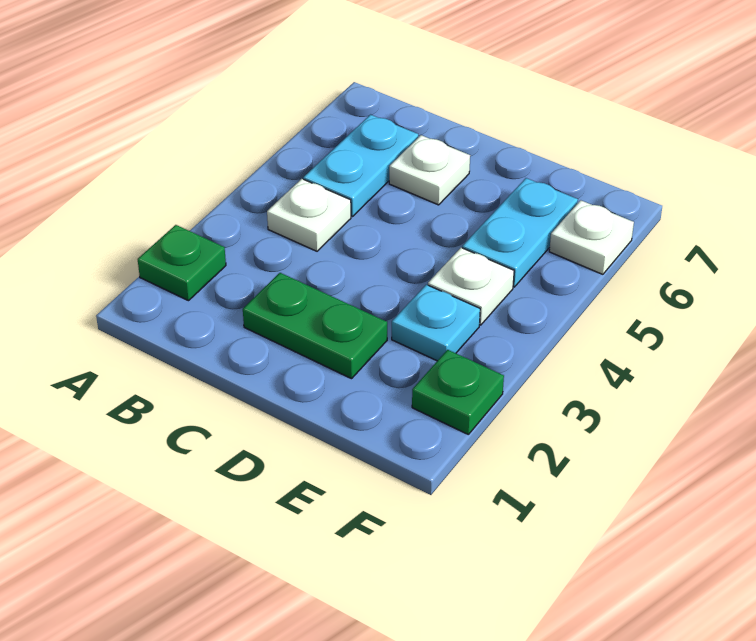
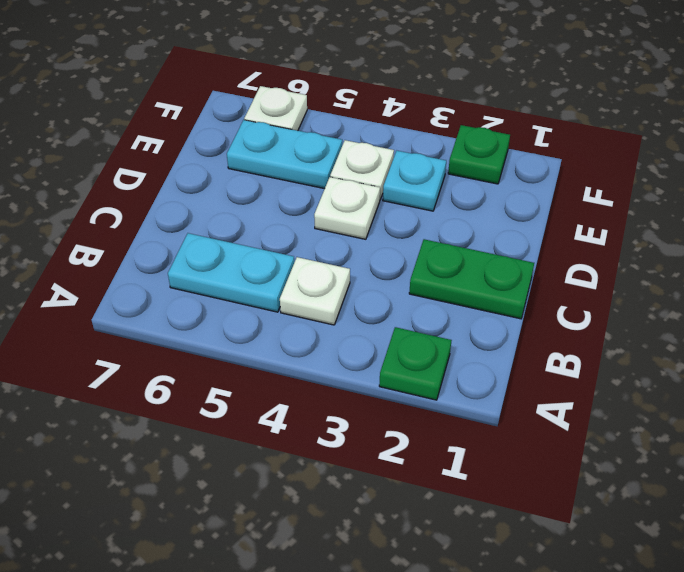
green 1x2 plate [243,273,387,379] -> green 1x2 plate turned to [409,239,534,319]
white 1x1 plate [389,135,470,205] -> white 1x1 plate moved to [314,177,380,239]

